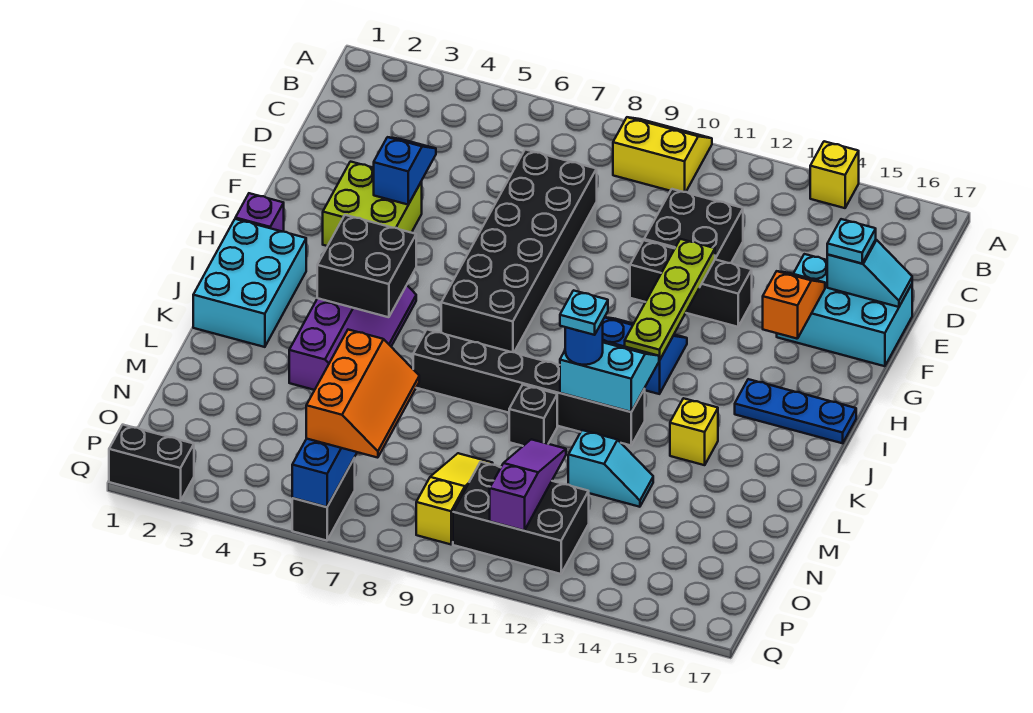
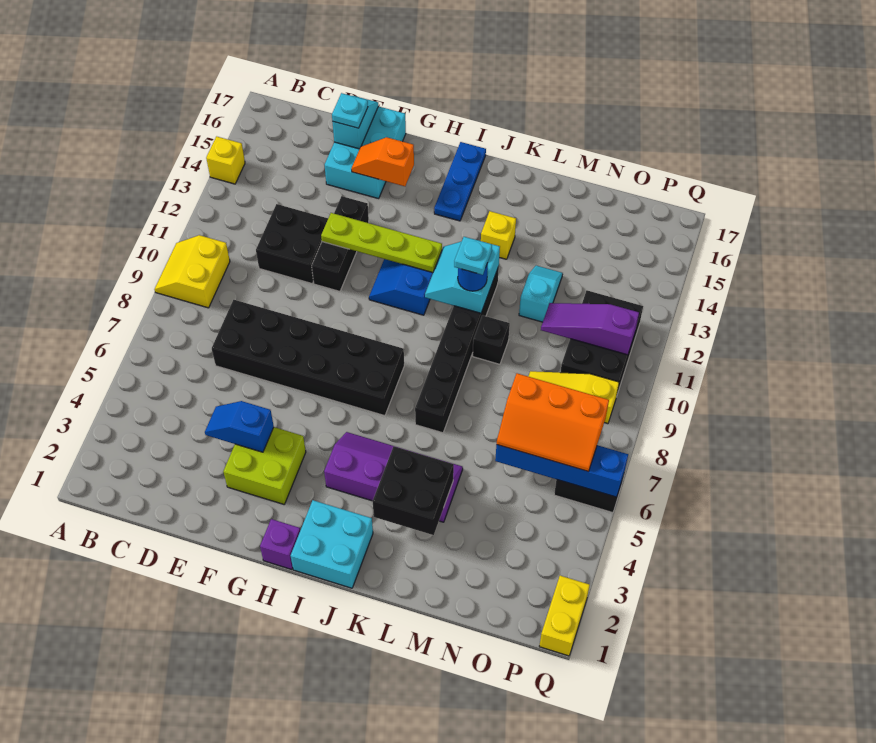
cyan 2x3 brick [193,219,306,347] -> cyan 2x2 brick [291,500,373,588]
black 2x2 brick [317,215,416,317] -> black 2x2 brick moved to [373,446,454,535]
orange 2x3 slope [306,330,419,458] -> orange 2x3 slope turned to [497,373,609,472]
black 1x2 brick [109,425,194,501] -> yellow 1x2 brick [539,576,590,656]

